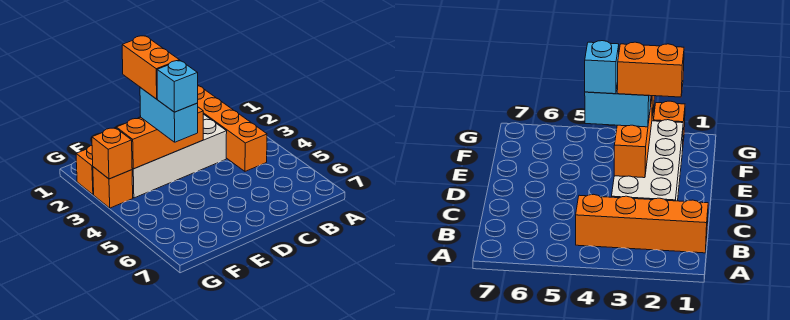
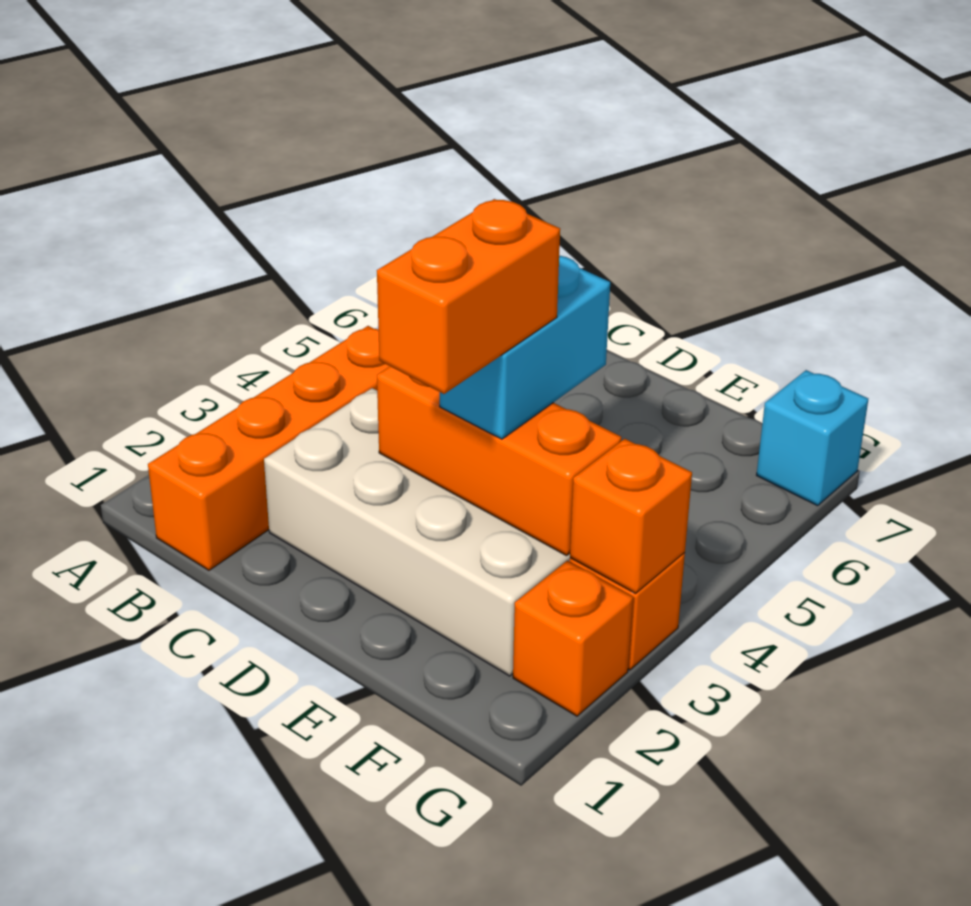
cyan 1x1 brick [157,61,198,112] -> cyan 1x1 brick moved to [757,370,868,506]

